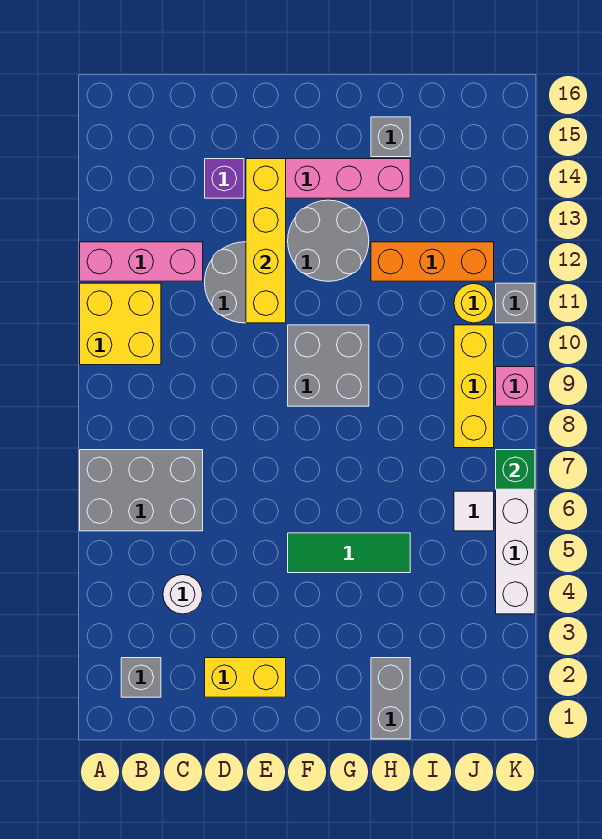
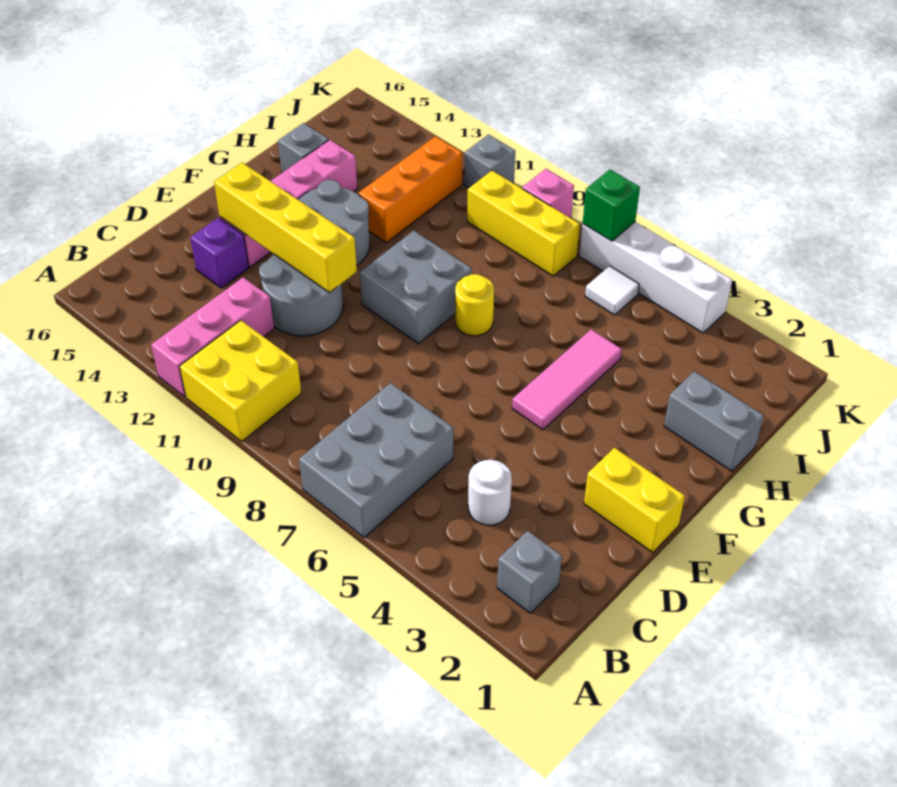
yellow 1x2 brick [205,658,286,697] -> yellow 1x2 brick turned to [584,448,685,553]
green 1x3 tile [288,533,410,573] -> pink 1x3 tile [512,329,622,430]
yellow 1x1 round brick [454,284,494,323] -> yellow 1x1 round brick moved to [455,274,494,336]

